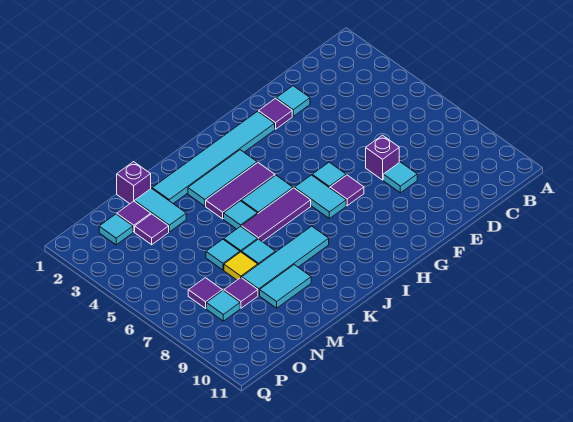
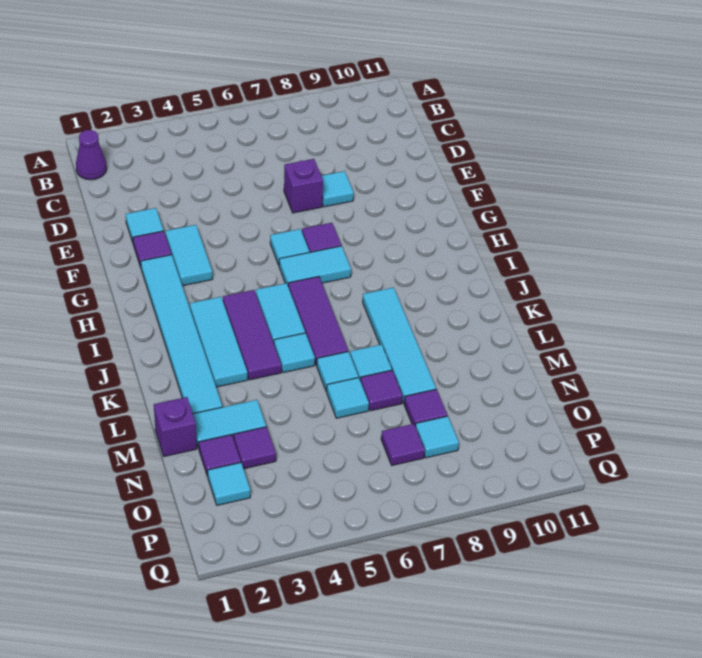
none -> purple 1x1 cone [76,130,107,180]
cyan 1x2 tile [260,265,311,308] -> cyan 1x2 tile moved to [165,225,213,286]
yellow 1x1 tile [224,252,258,280] -> purple 1x1 tile [360,370,403,411]

